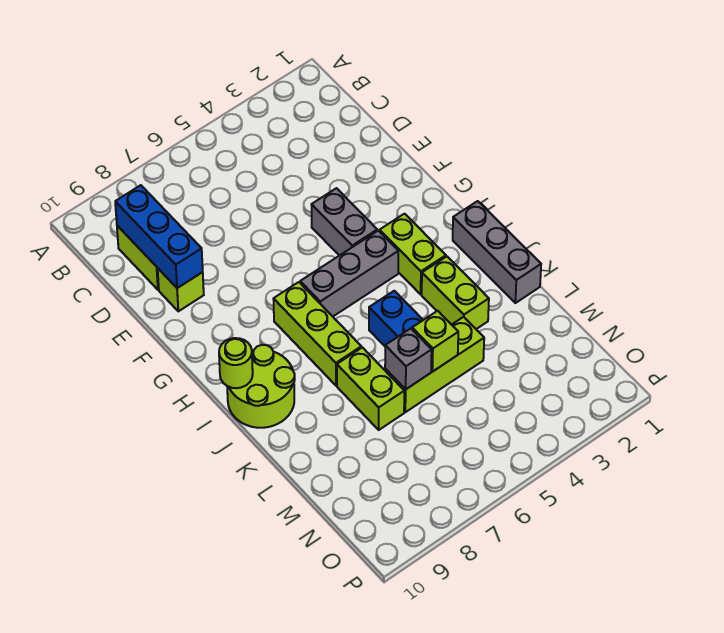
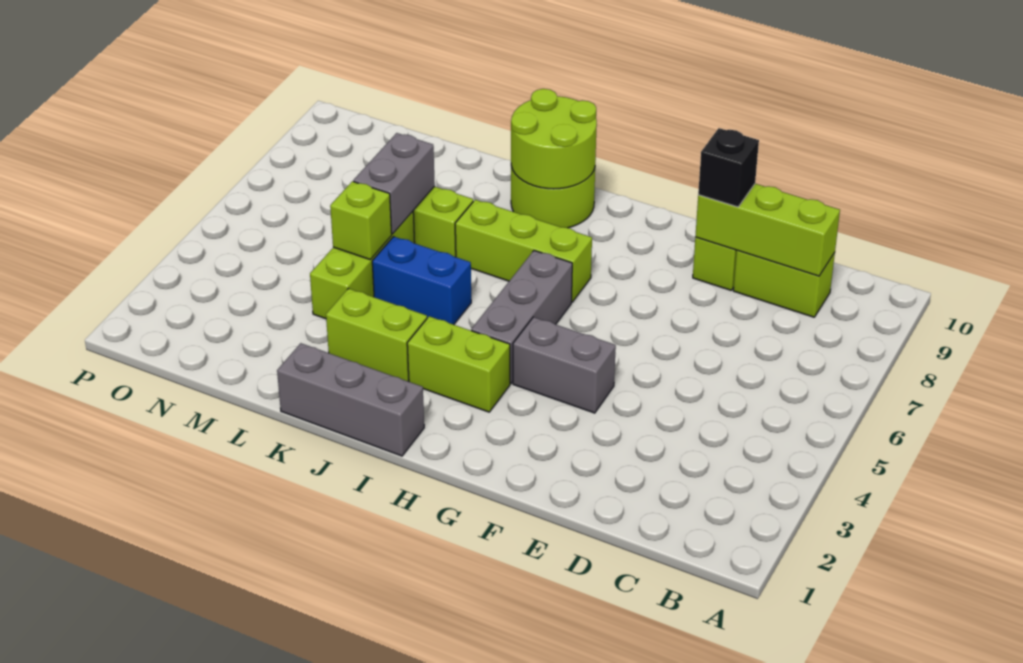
blue 1x3 brick [115,185,203,288] -> lime 1x3 brick [695,184,840,276]
none -> black 1x1 brick [698,128,759,207]
lime 1x1 round brick [219,338,253,388] -> lime 2x2 round brick [511,89,597,189]
grey 1x1 brick [385,329,432,389] -> grey 1x2 brick [353,133,435,234]

